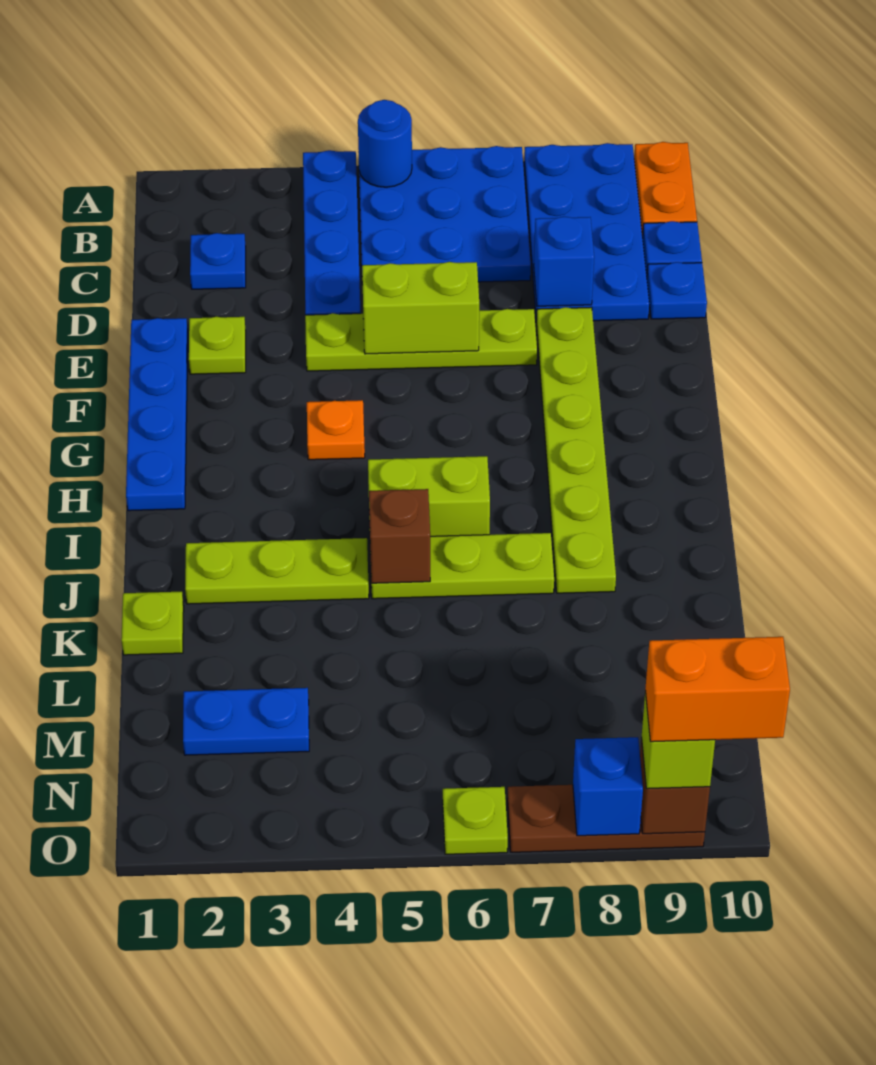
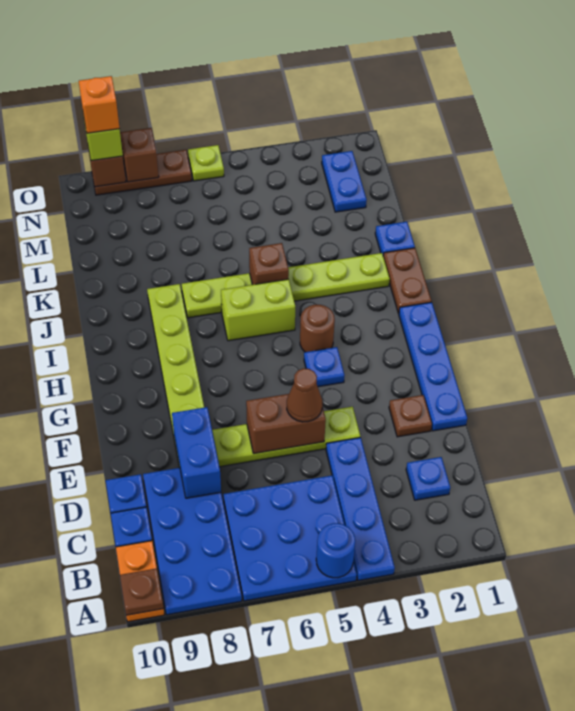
none -> brown 1x1 plate [120,568,164,615]
blue 1x1 brick [534,217,594,306] -> blue 1x2 brick [172,407,221,498]
lime 1x1 plate [189,317,246,374] -> brown 1x1 plate [389,395,432,437]
lime 1x2 brick [362,262,479,354] -> brown 1x2 brick [246,394,326,454]
none -> brown 1x1 cone [287,368,322,422]
orange 1x1 plate [307,400,365,460] -> blue 1x1 plate [304,347,345,387]
none -> brown 1x1 round brick [300,305,335,352]
none -> brown 1x2 plate [383,248,431,313]
lime 1x1 plate [121,592,184,655] -> blue 1x1 plate [375,222,415,255]
blue 1x2 plate [183,688,309,755] -> blue 1x2 plate turned to [322,151,367,212]
blue 1x1 brick [573,737,643,836] -> brown 1x1 brick [120,128,159,182]
orange 1x2 brick [645,637,790,742] -> orange 1x1 brick [79,76,119,133]

